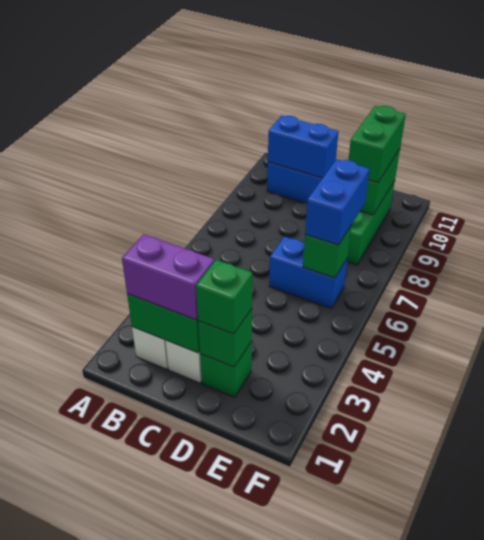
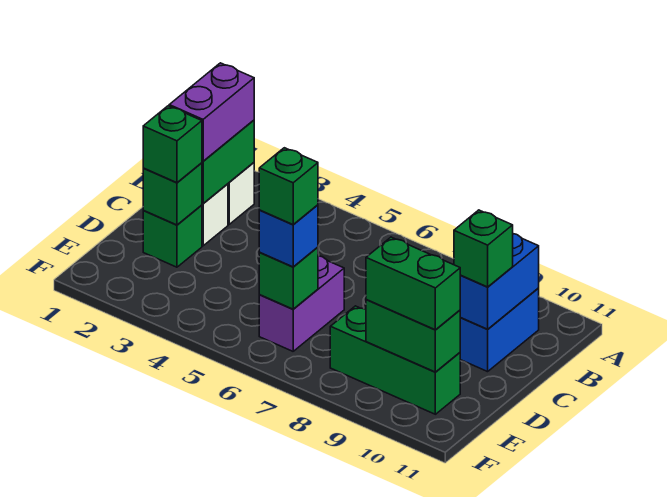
none -> green 1x1 brick [454,210,513,287]
blue 1x2 brick [269,237,348,308] -> purple 1x2 brick [259,256,344,351]
blue 1x2 brick [305,159,370,245] -> blue 1x1 brick [259,205,318,267]
none -> green 1x1 brick [259,148,318,225]

